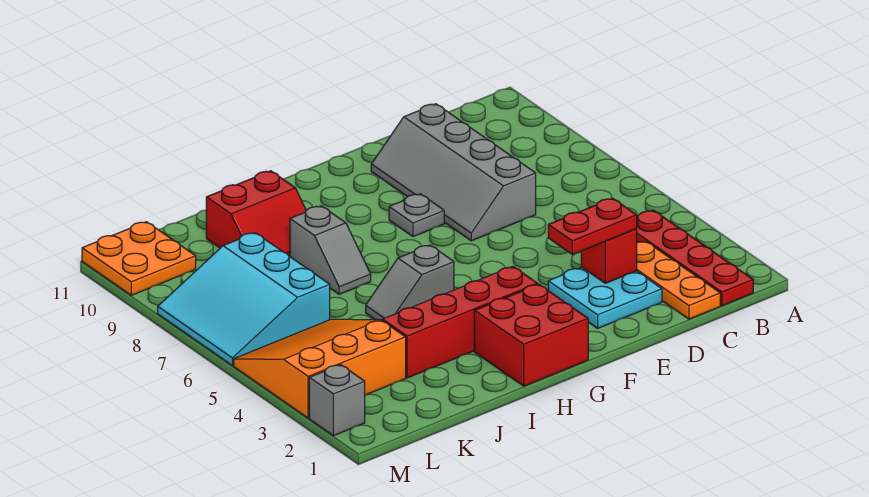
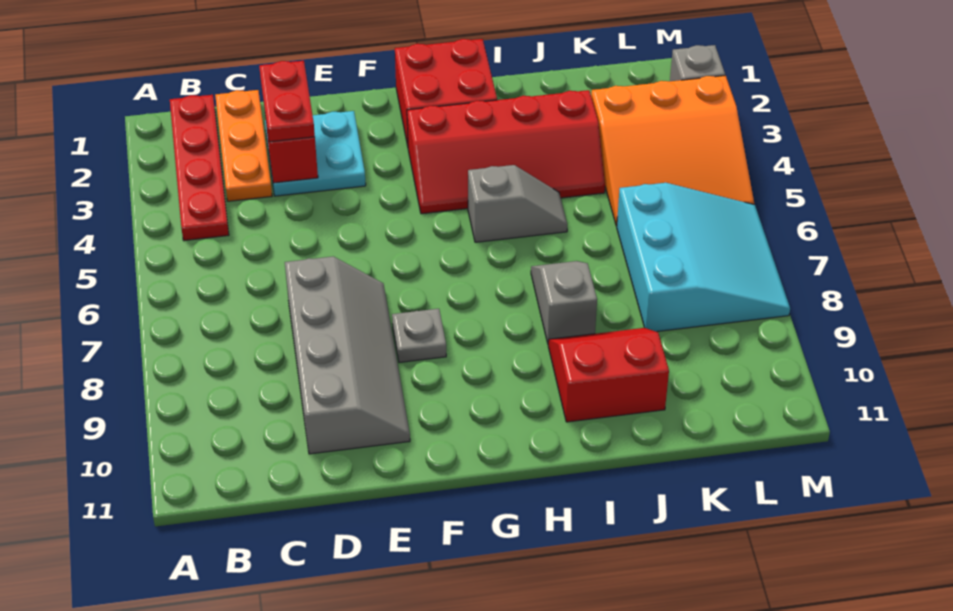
red 1x2 plate [548,198,637,254] -> red 1x2 plate turned to [259,61,315,142]
orange 2x2 plate [82,222,196,295] -> none

